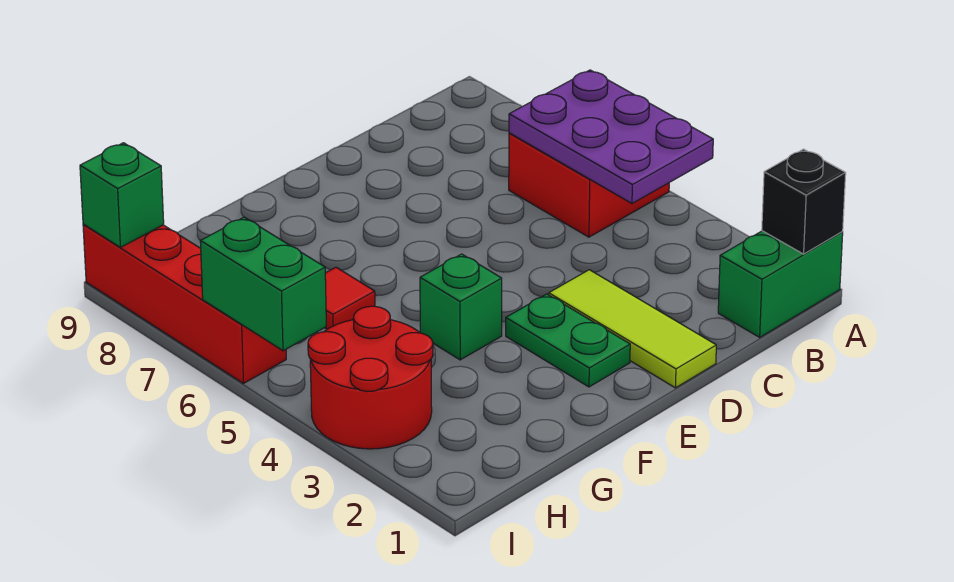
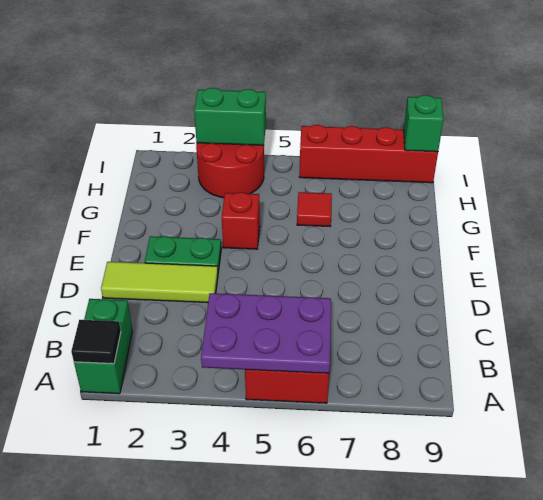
black 1x1 brick [762,149,846,254] -> black 1x1 tile [71,320,121,364]
green 1x1 brick [420,254,502,360] -> red 1x1 brick [222,192,260,249]
green 1x2 brick [200,217,326,351] -> green 1x2 brick moved to [194,88,266,145]

